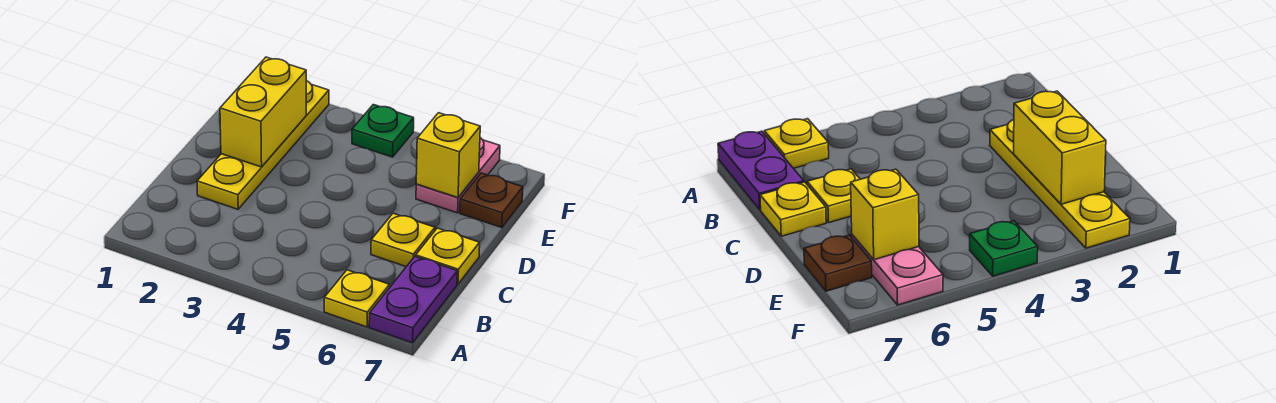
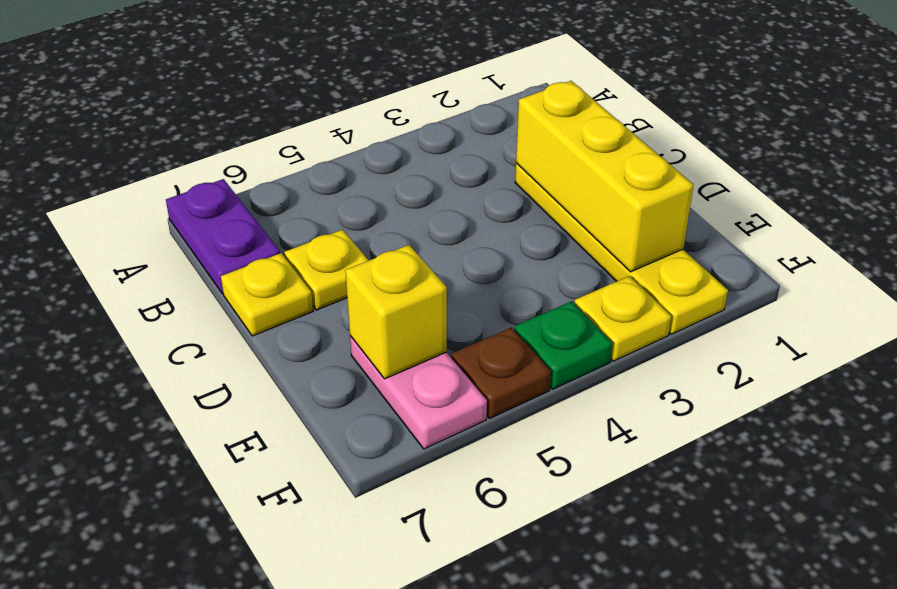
yellow 1x1 plate [324,270,390,327] -> yellow 1x1 plate moved to [574,276,671,361]
yellow 1x2 brick [220,57,306,167] -> yellow 1x3 brick [516,81,693,272]
brown 1x1 plate [460,173,523,228] -> brown 1x1 plate moved to [452,328,551,419]

